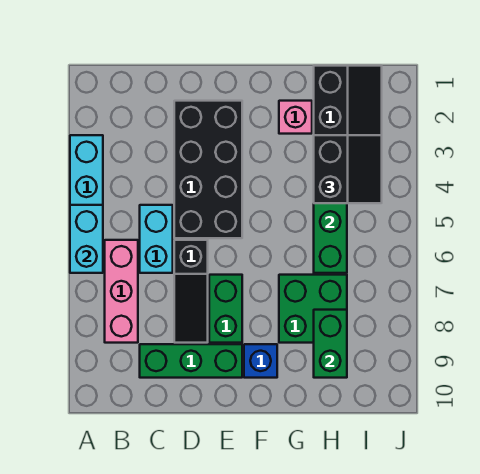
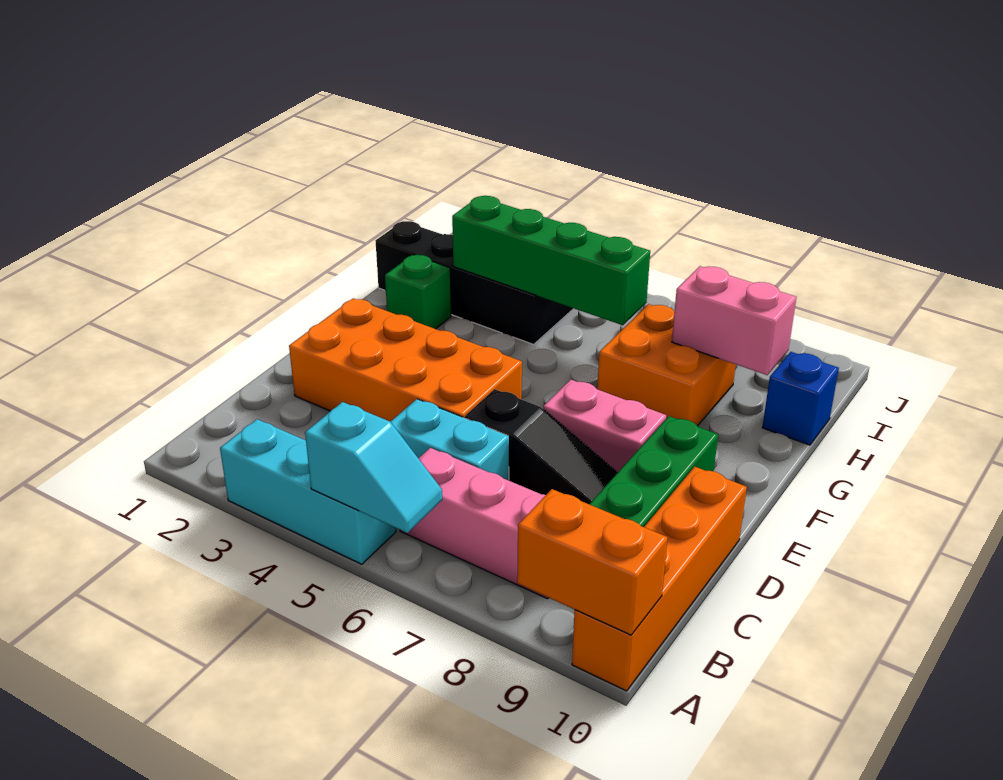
cyan 1x2 brick [70,205,103,273] -> cyan 1x2 slope [305,402,442,533]
none -> orange 1x2 brick [517,489,668,635]
none -> orange 1x4 brick [572,467,747,691]
black 2x4 brick [174,101,242,238] -> orange 2x4 brick [289,299,522,422]
green 1x2 brick [209,275,242,343] -> pink 1x2 brick [543,380,666,472]
blue 1x1 brick [244,344,277,378] -> blue 1x1 brick moved to [762,352,839,445]
pink 1x1 brick [279,101,312,134] -> green 1x1 brick [385,255,451,329]
green 2x2 brick [279,275,347,343] -> orange 2x2 brick [597,304,736,426]
black 2x2 slope [314,135,382,203] -> none
green 1x2 brick [314,310,347,378] -> pink 1x2 brick [672,266,796,375]

